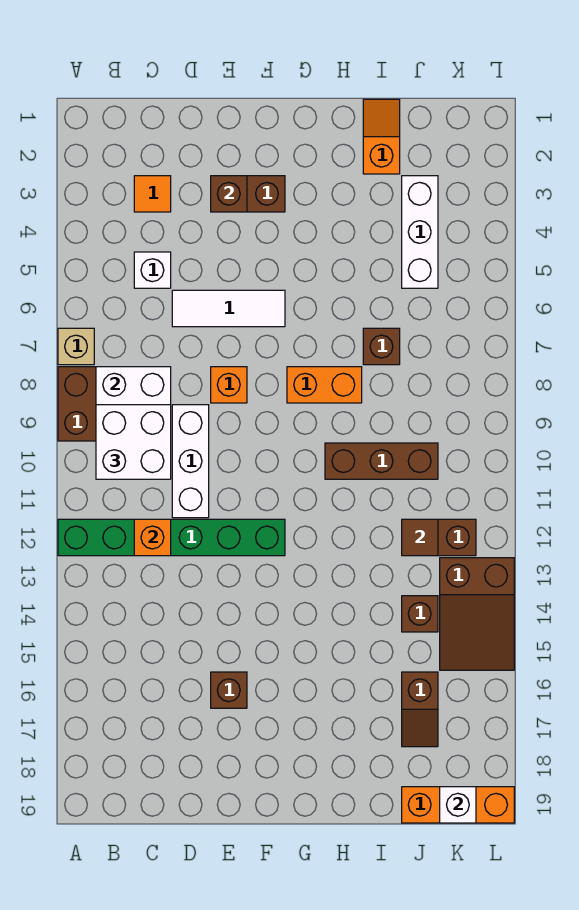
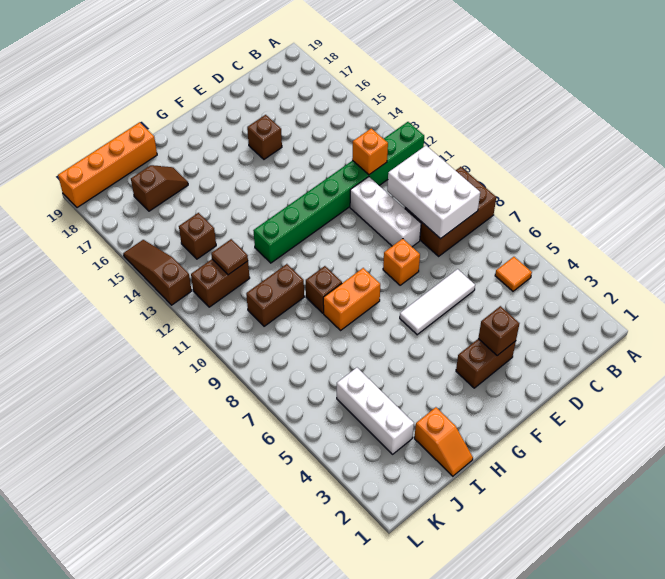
tan 1x1 brick [58,328,94,365] -> none
green 1x6 brick [58,519,285,556] -> green 1x8 brick [253,122,424,263]
white 2x2 brick [96,405,171,479] -> none
orange 1x1 tile [134,176,171,212] -> orange 1x1 tile moved to [495,257,532,291]
white 1x1 brick [134,252,171,288] -> none
brown 1x3 brick [325,443,438,479] -> brown 1x2 brick [246,264,304,326]
brown 1x1 brick [363,328,400,365] -> brown 1x1 brick moved to [306,266,342,313]
brown 1x2 slope [402,672,438,747] -> brown 1x2 slope turned to [131,165,188,211]
orange 1x3 brick [402,787,514,823] -> orange 1x4 brick [58,122,157,208]
brown 2x3 slope [440,558,514,670] -> brown 1x3 slope [123,240,191,305]
white 1x1 brick [440,787,476,823] -> none

